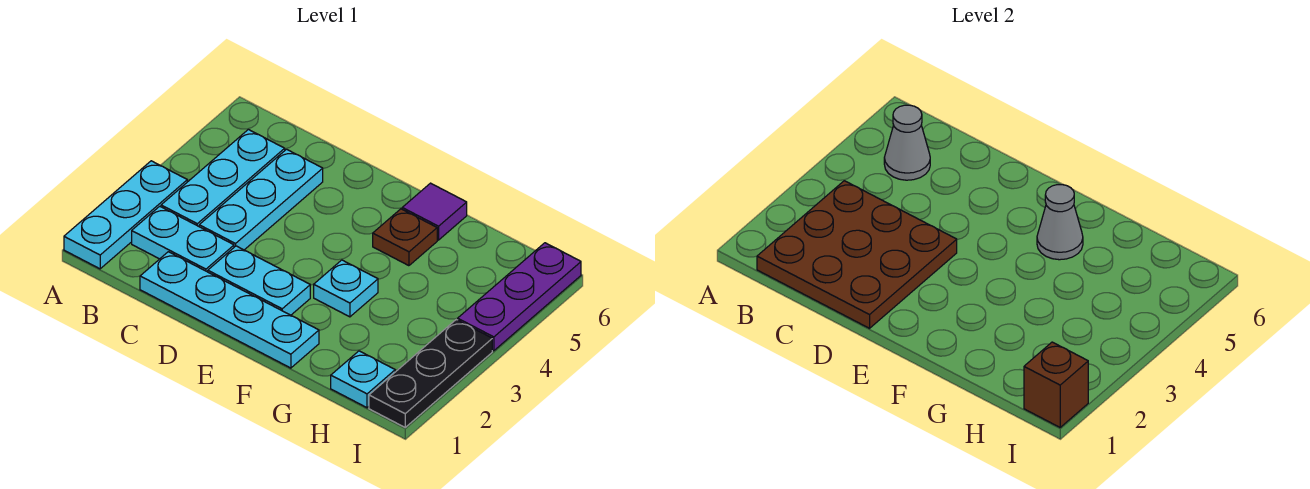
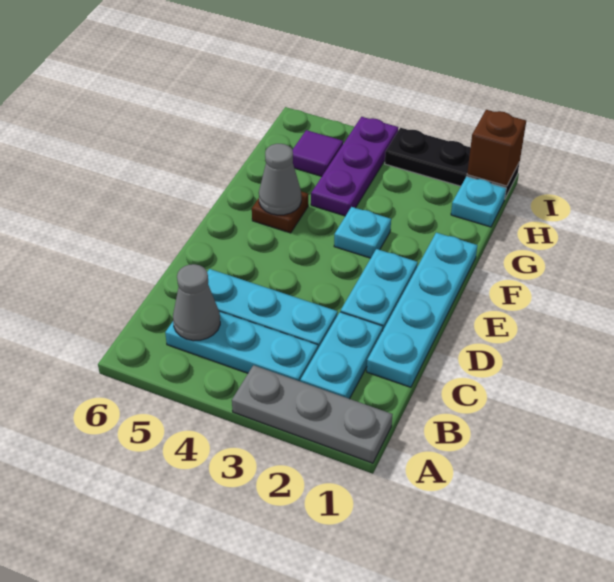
cyan 1x3 plate [64,161,187,269] -> grey 1x3 plate [232,365,393,463]
brown 3x3 plate [757,181,957,328] -> none
purple 1x1 tile [402,183,467,240] -> purple 1x1 tile moved to [293,130,343,176]
purple 1x3 plate [458,243,581,351] -> purple 1x3 plate turned to [311,117,398,216]

